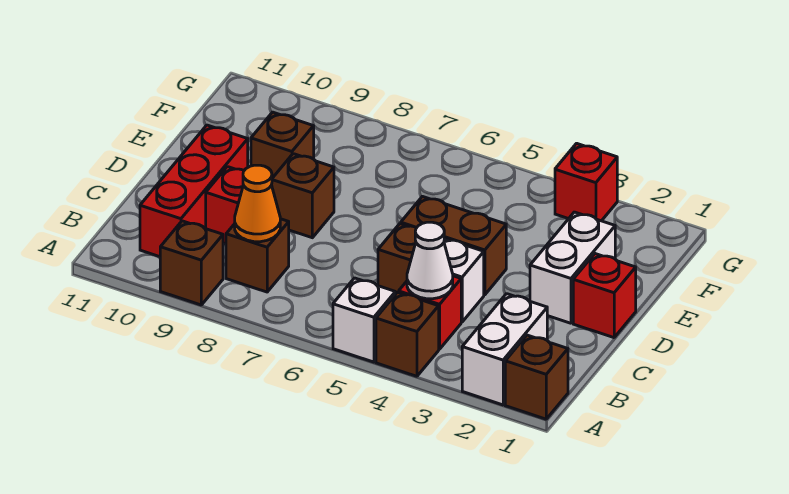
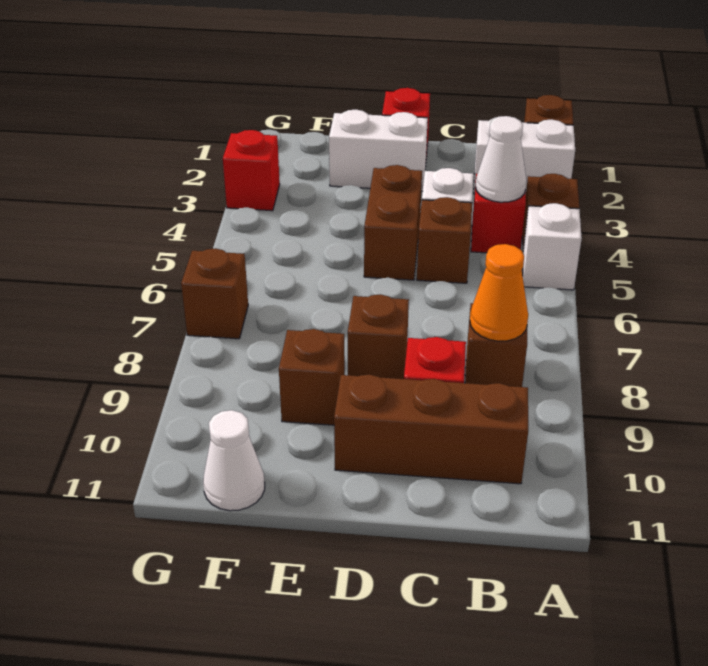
brown 1x1 brick [160,221,223,305] -> brown 1x1 brick moved to [181,248,248,339]
red 1x3 brick [140,125,248,257] -> brown 1x3 brick [334,375,528,484]
none -> white 1x1 cone [203,410,265,511]

